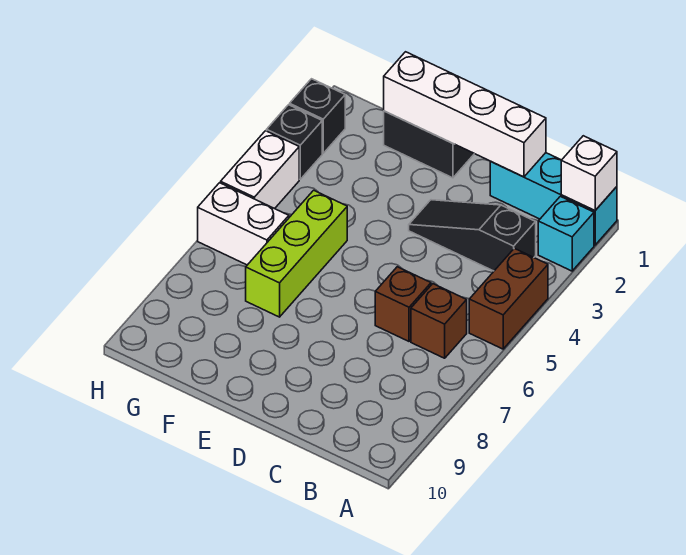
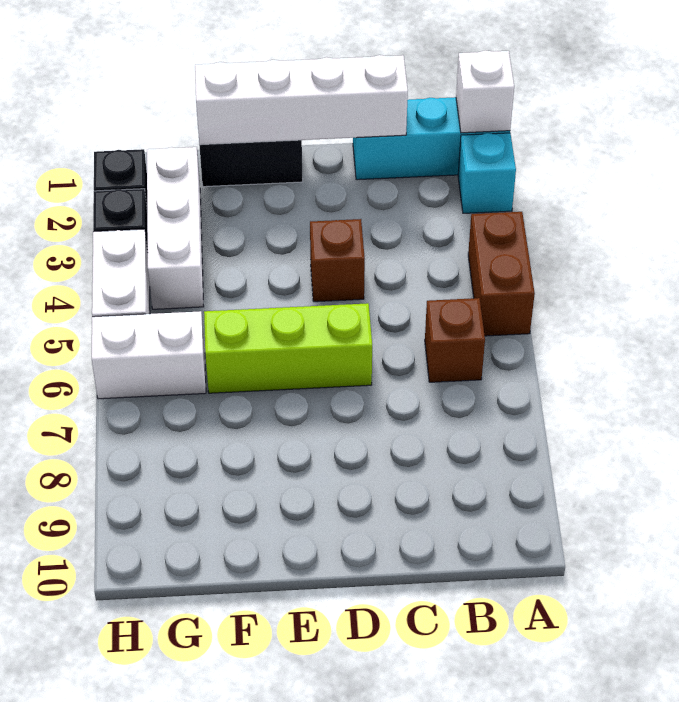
black 1x3 slope [409,200,536,271] -> none
brown 1x1 brick [375,267,431,341] -> brown 1x1 brick moved to [310,219,365,302]
lime 1x3 brick [246,190,347,317] -> lime 1x3 brick turned to [204,303,372,393]
none -> white 1x3 brick [147,147,204,309]

